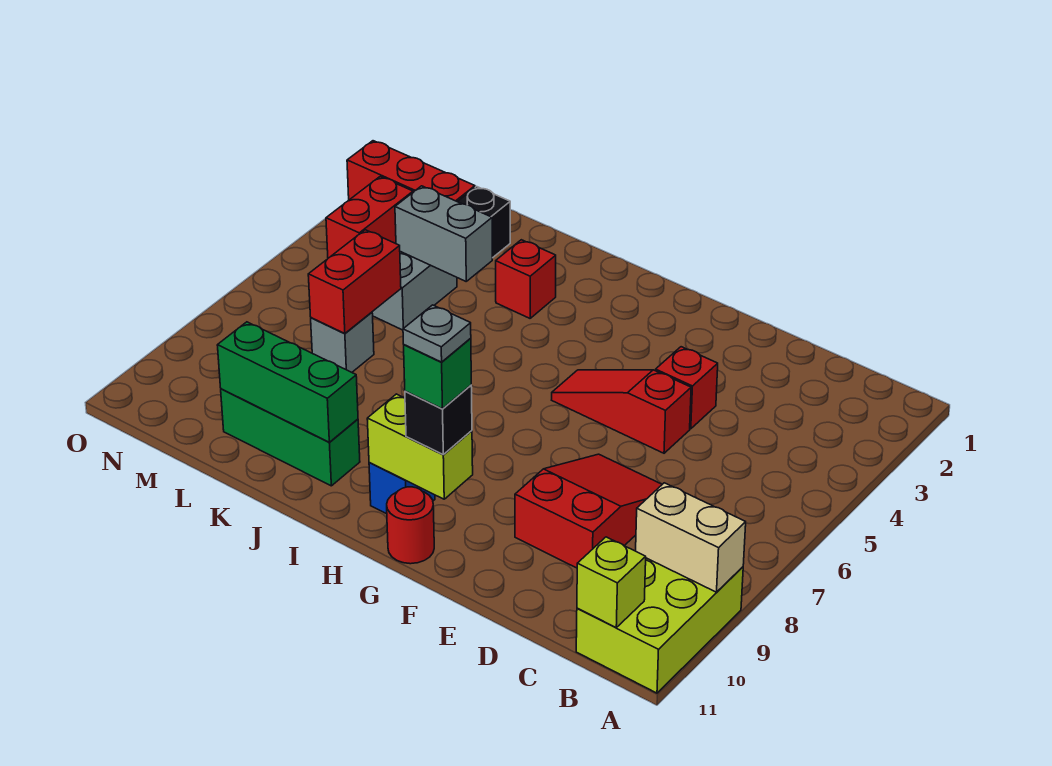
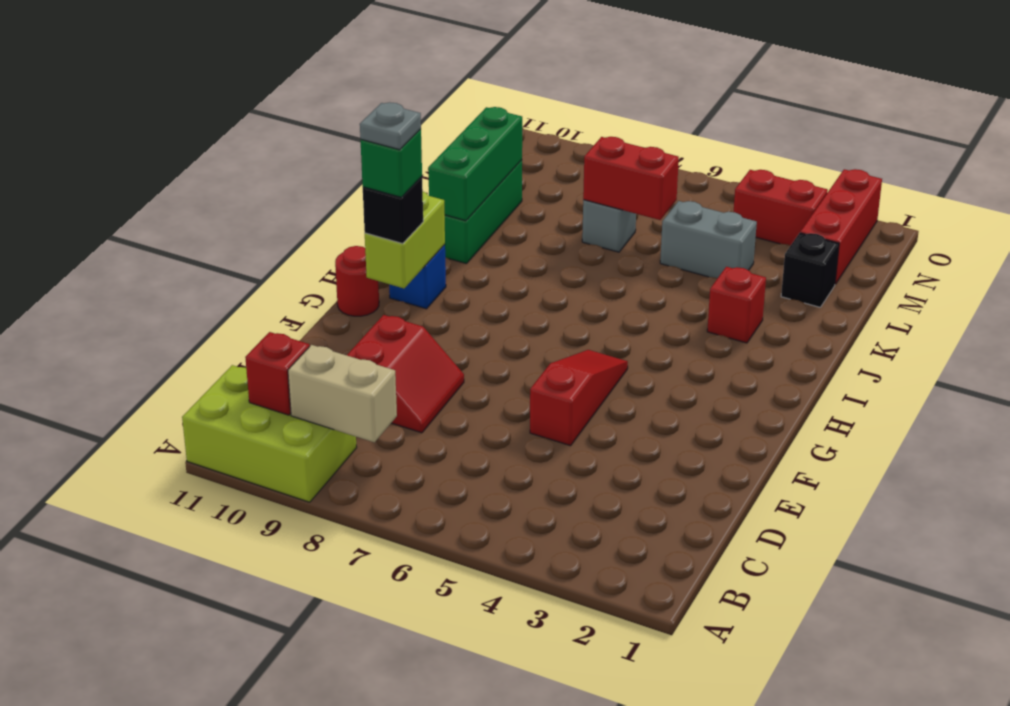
tan 1x2 brick [636,483,746,592] -> tan 1x2 brick turned to [288,345,397,442]
lime 1x1 brick [577,537,646,628] -> none
red 2x3 slope [515,454,662,568] -> red 2x2 slope [347,315,464,433]
red 1x1 brick [655,347,718,429] -> red 1x1 brick moved to [245,332,310,415]
grey 1x2 brick [395,186,492,281] -> none

